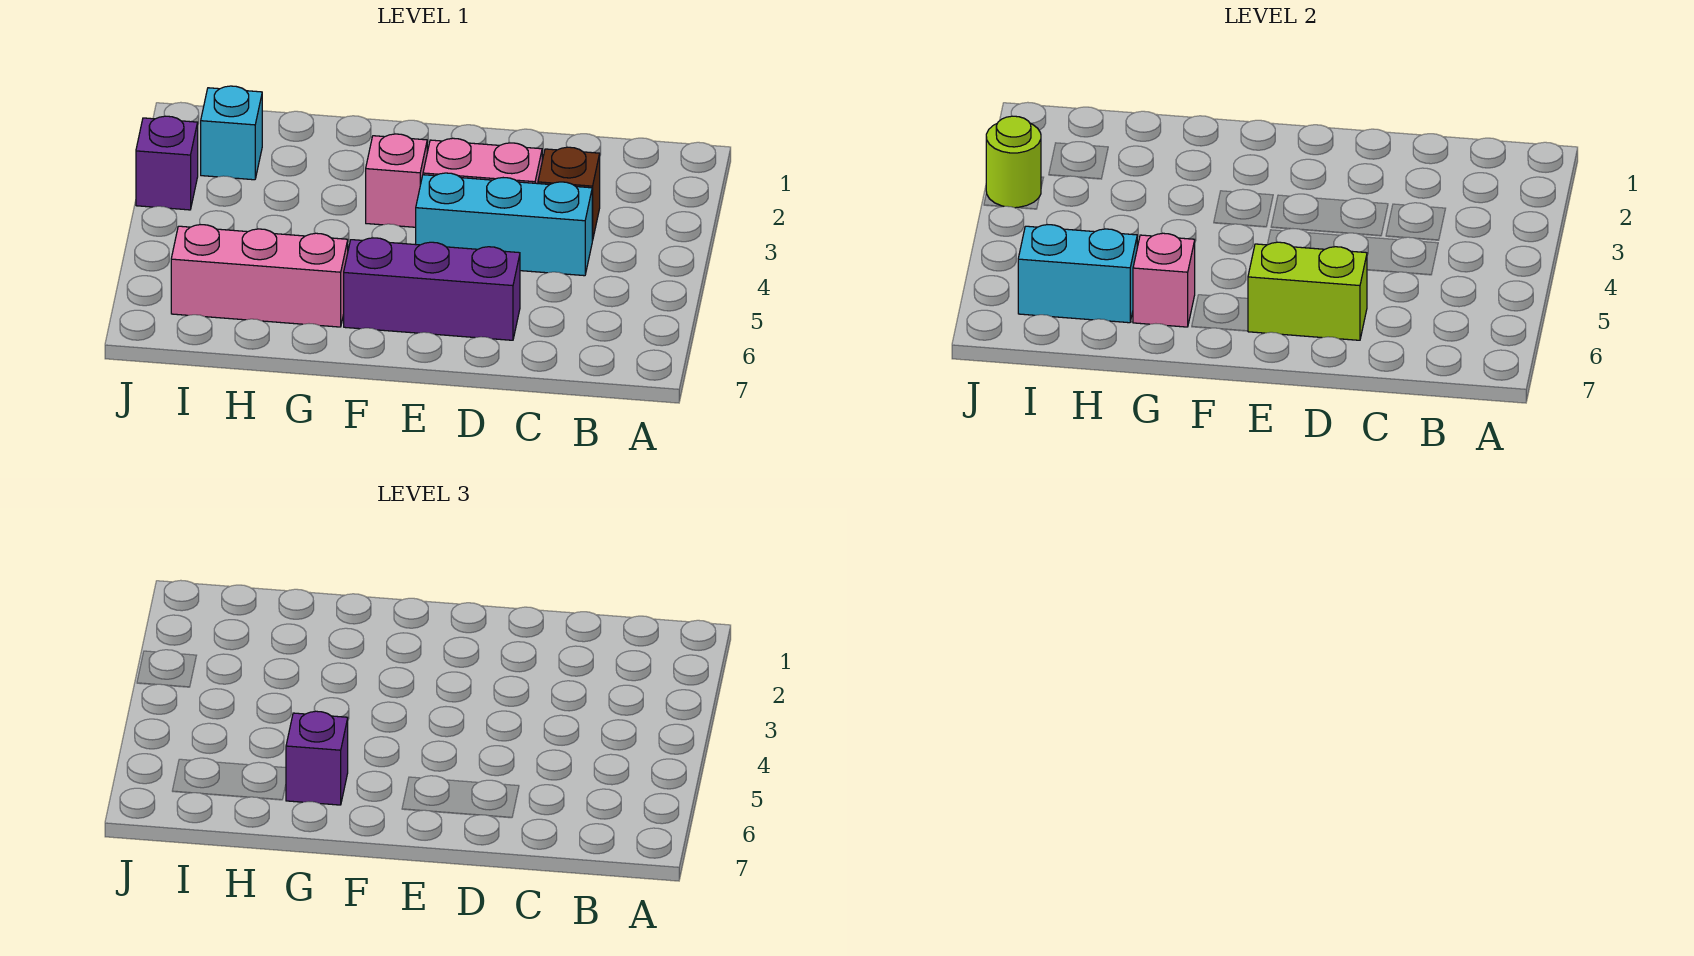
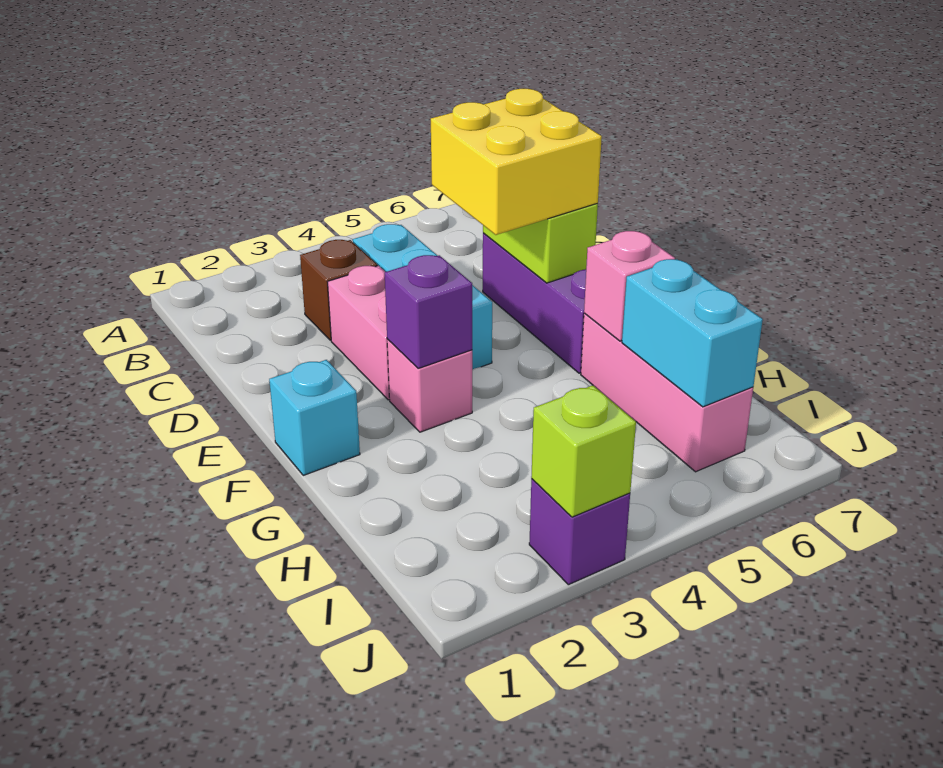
none -> yellow 2x2 brick [431,89,602,235]
purple 1x1 brick [286,711,348,805] -> purple 1x1 brick moved to [385,255,472,368]
cyan 1x1 brick [201,86,262,180] -> cyan 1x1 brick moved to [269,360,360,475]
lime 1x1 round brick [986,116,1041,208] -> lime 1x1 brick [531,385,636,517]

